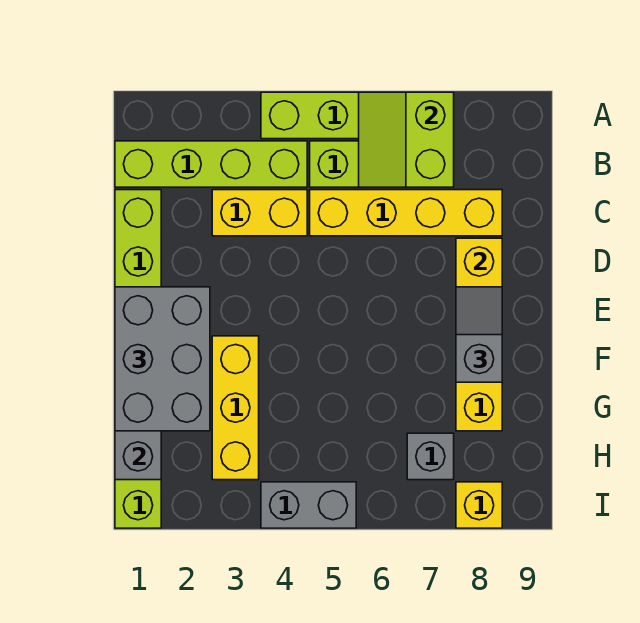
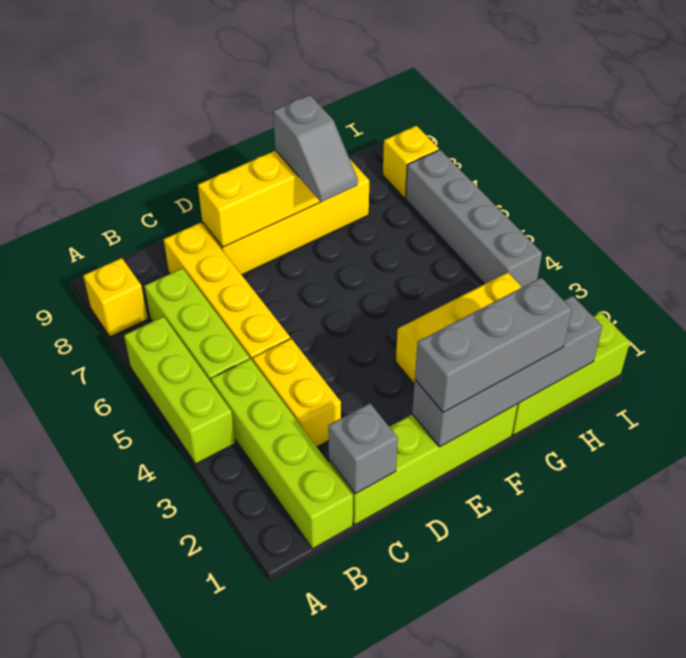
lime 2x2 slope [359,92,454,187] -> none
none -> yellow 1x1 brick [83,258,148,337]
grey 2x3 brick [115,287,210,431] -> grey 1x3 brick [415,278,572,413]
grey 1x2 slope [456,287,502,382] -> grey 1x2 slope turned to [273,95,358,202]
grey 1x1 brick [407,433,454,480] -> grey 1x1 brick moved to [328,403,398,494]
grey 1x2 brick [261,482,356,528] -> grey 1x4 brick [405,150,542,287]

